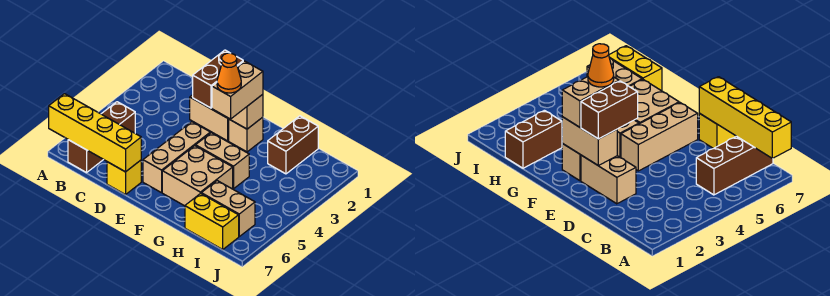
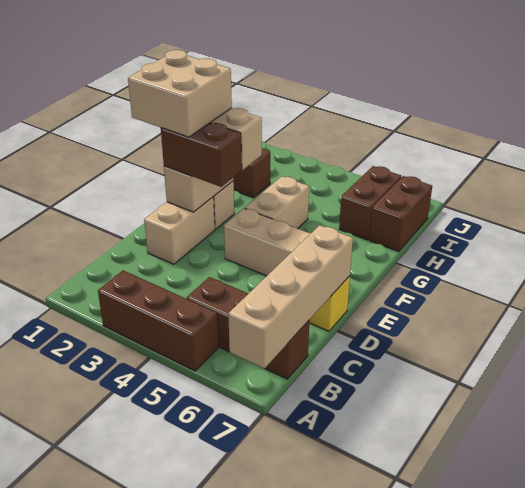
none -> brown 1x3 brick [98,270,218,371]
yellow 1x4 brick [49,94,141,172] -> tan 1x4 brick [228,225,353,369]
orange 1x1 cone [217,53,241,93] -> none
tan 2x2 brick [162,146,233,206] -> tan 2x2 brick moved to [128,50,232,137]
tan 1x2 brick [201,181,255,236] -> brown 1x2 brick [339,166,401,240]
yellow 1x2 brick [185,193,239,249] -> brown 1x2 brick [369,176,432,252]

